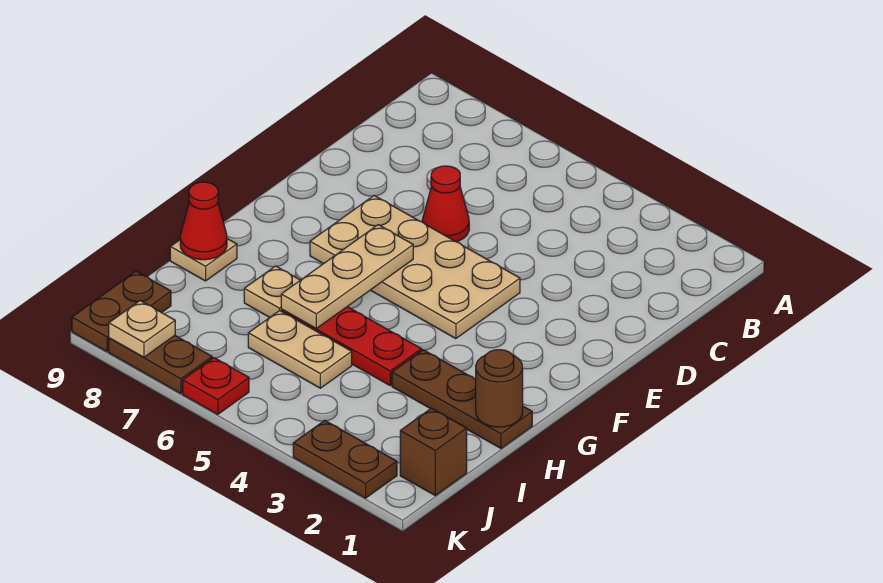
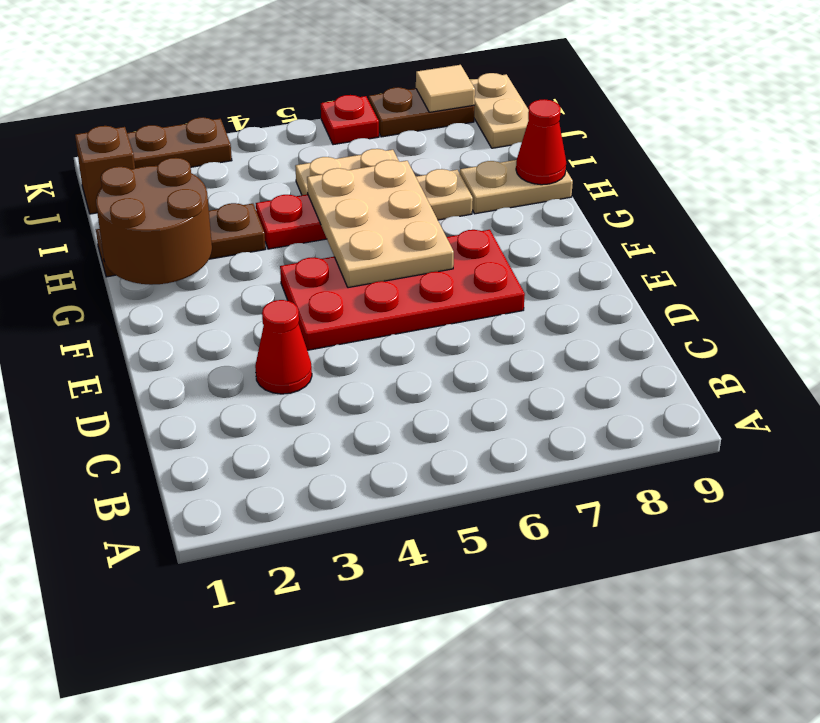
red 1x1 cone [422,166,469,242] -> red 1x1 cone moved to [255,300,312,394]
tan 2x4 plate [310,196,520,339] -> red 2x4 plate [280,230,525,350]
tan 1x3 plate [281,225,413,328] -> tan 2x3 plate [307,160,454,288]
brown 1x1 round brick [475,350,523,427] -> brown 2x2 round brick [96,158,212,285]
tan 1x1 plate [170,239,237,281] -> tan 1x2 plate [460,160,573,214]
brown 1x2 plate [72,271,171,352] -> tan 1x2 plate [470,73,529,148]
tan 1x1 plate [109,301,175,357] -> tan 1x1 tile [416,65,475,112]

